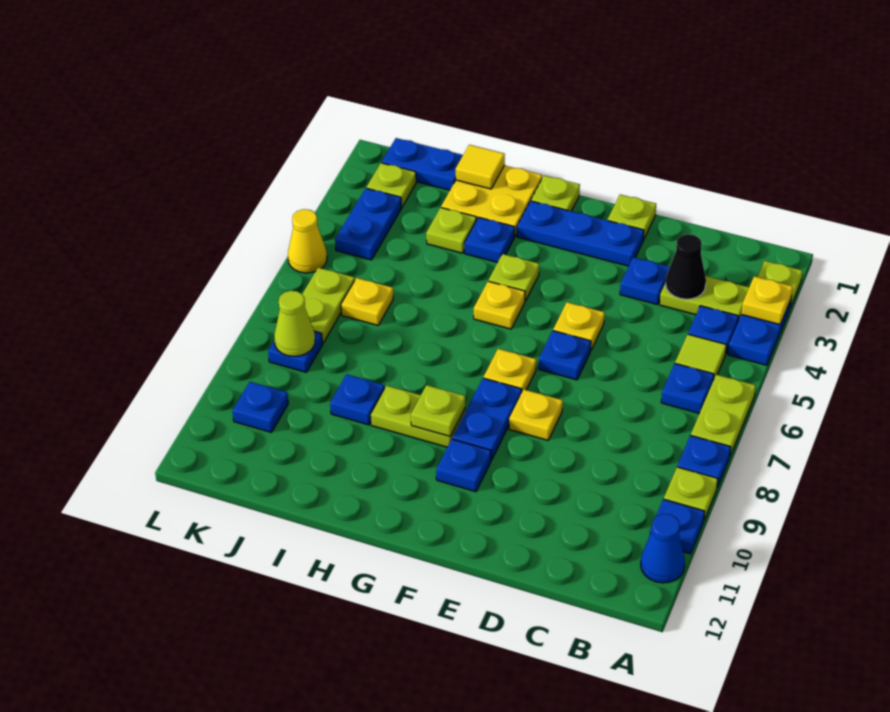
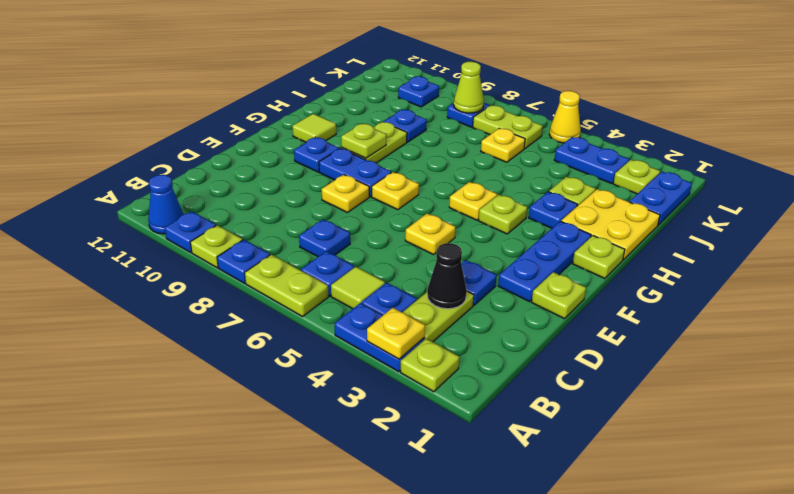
blue 1x1 plate [539,331,591,380] -> blue 1x1 plate moved to [299,219,350,257]
none -> lime 1x1 tile [292,114,336,142]
yellow 1x1 tile [456,145,505,189] -> none

